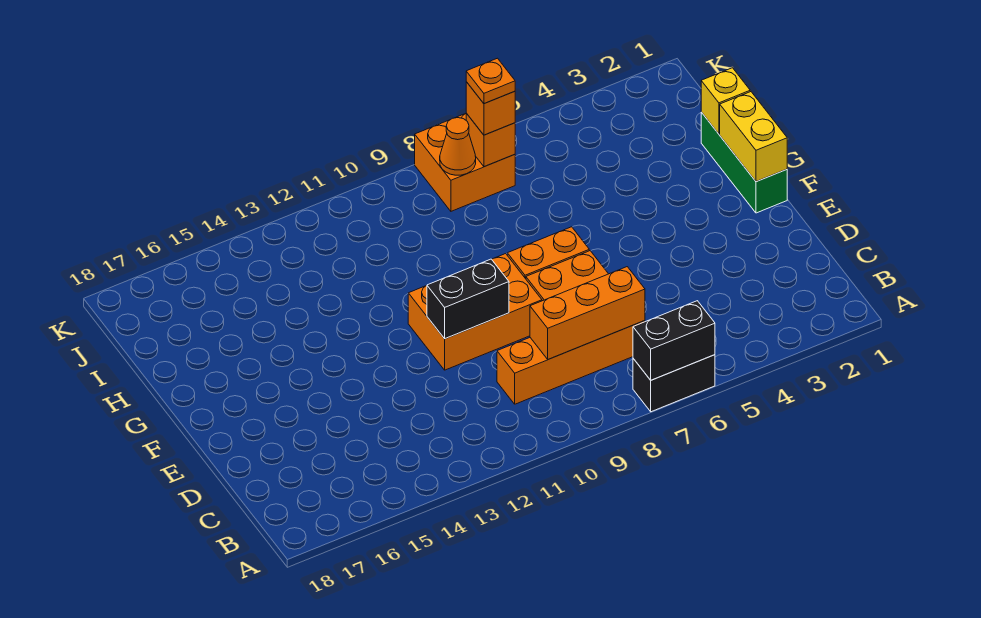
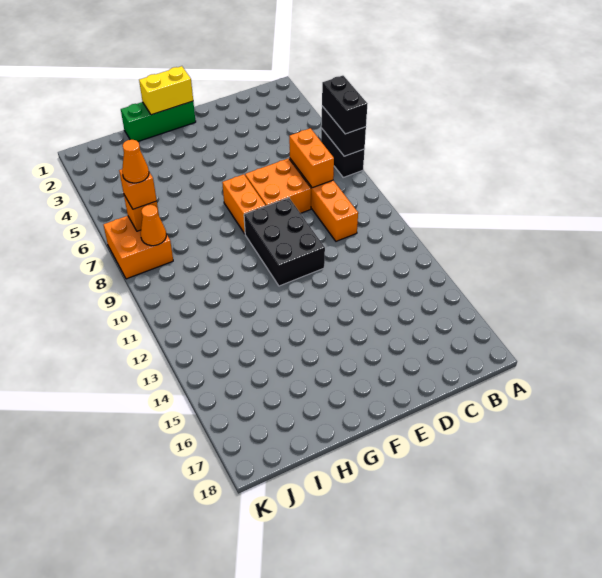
orange 1x3 brick [530,267,645,359] -> orange 1x2 brick [289,128,334,188]
orange 2x3 brick [408,254,542,370] -> black 2x3 brick [244,198,325,286]
black 1x2 brick [427,259,509,339] -> black 1x2 brick moved to [322,76,367,134]
yellow 1x1 brick [701,68,750,134] -> none
orange 1x1 plate [466,58,515,104] -> orange 1x1 cone [122,140,149,183]

